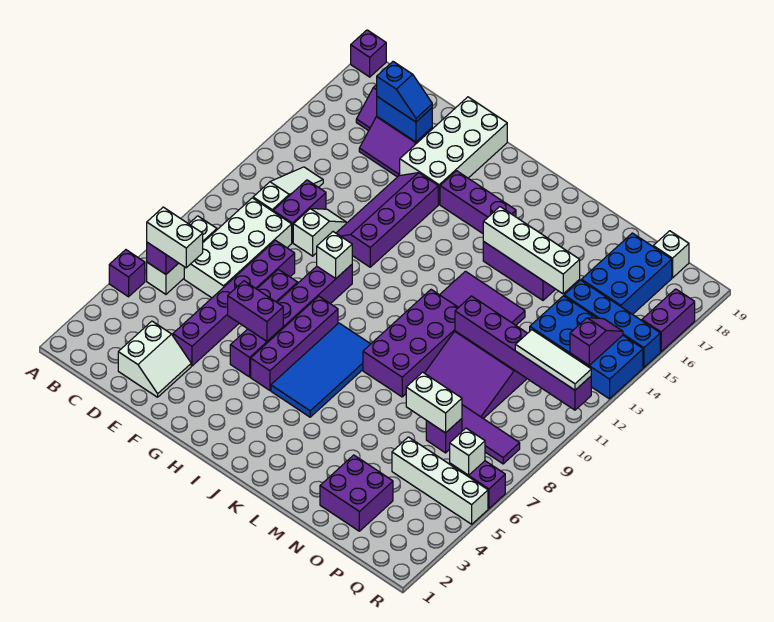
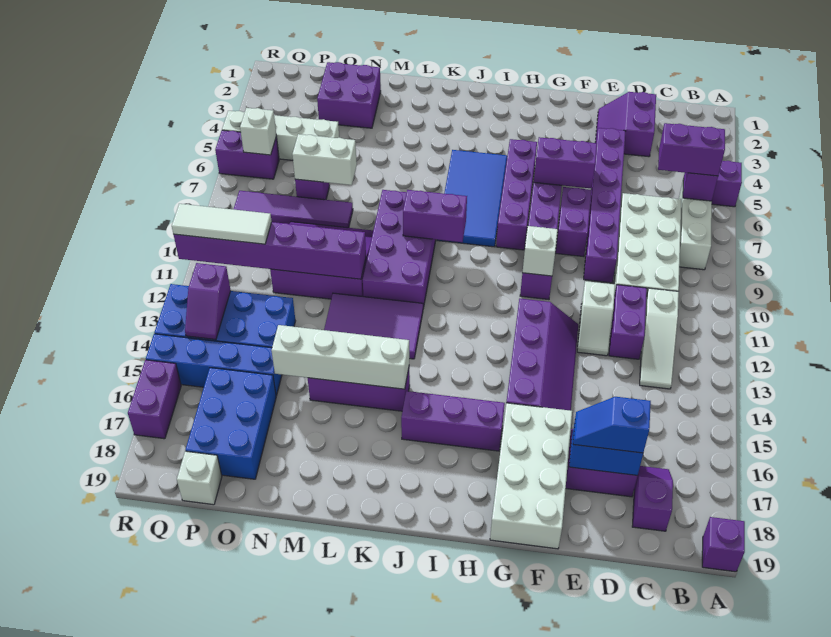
white 1x2 brick [147,207,203,268] -> purple 1x2 brick [658,123,725,176]
white 2x2 slope [118,321,191,397] -> purple 2x2 slope [595,92,656,157]
none -> purple 1x2 brick [403,190,467,242]

